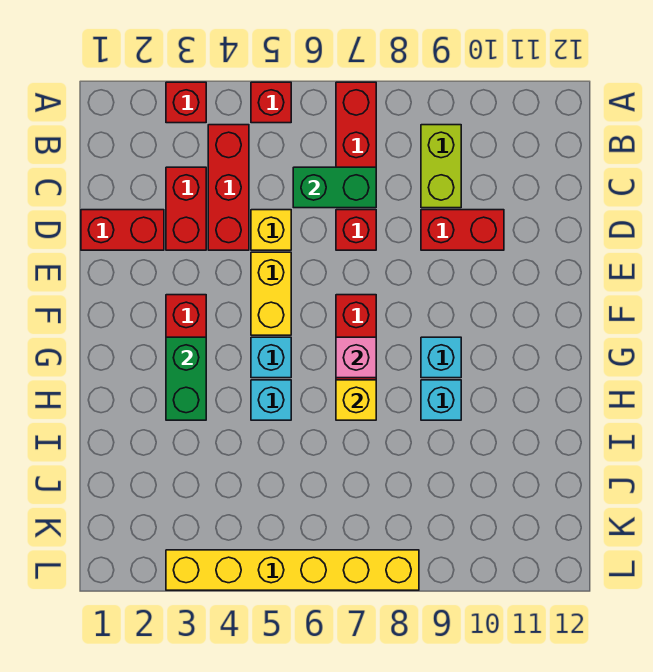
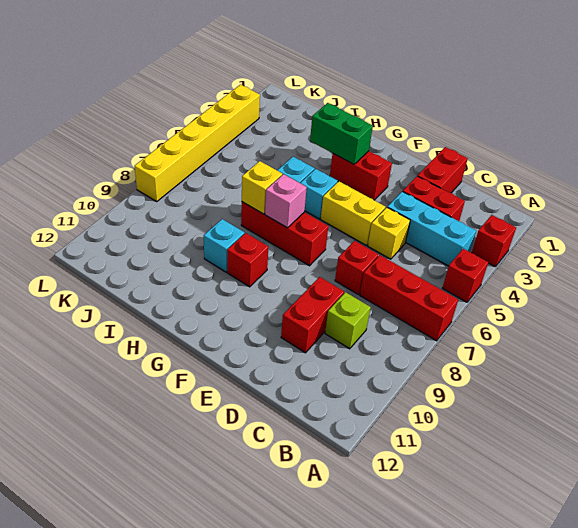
red 1x3 brick [208,125,249,250] -> cyan 1x3 brick [387,191,476,266]
lime 1x2 brick [421,125,461,208] -> lime 1x1 brick [325,292,371,349]
green 1x2 brick [293,167,376,208] -> none
cyan 1x1 brick [421,337,461,378] -> red 1x1 brick [227,233,268,287]

